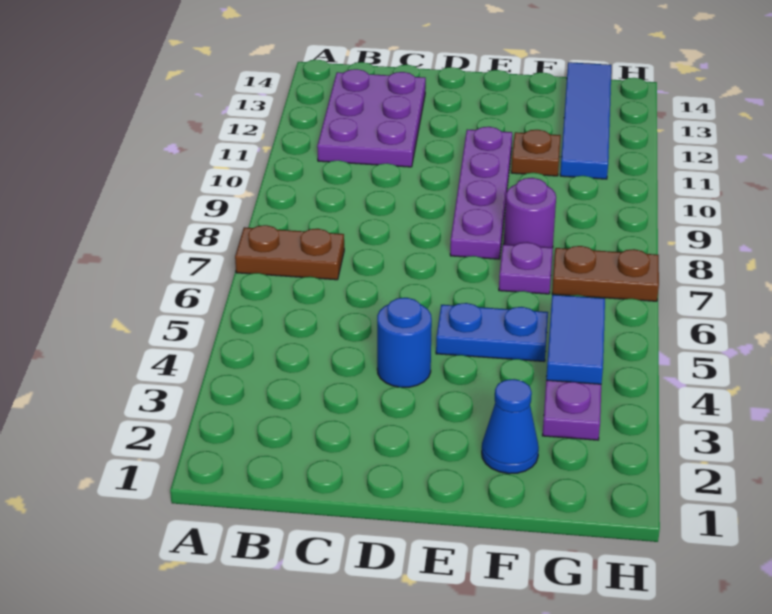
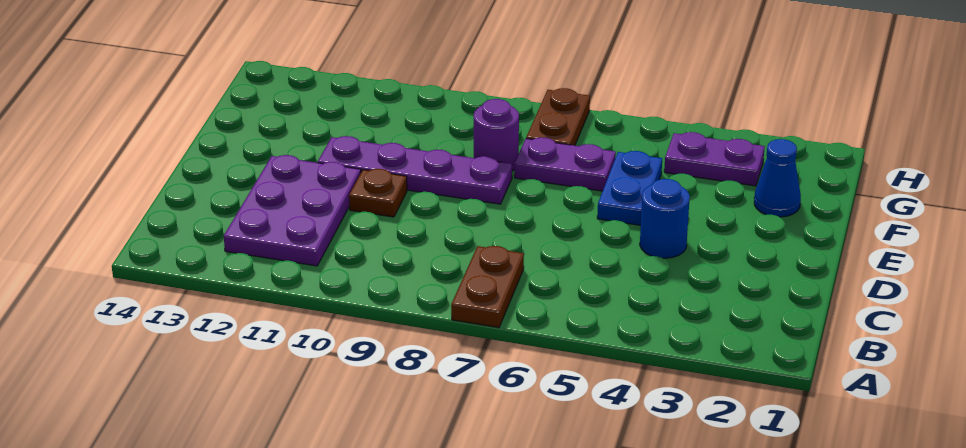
purple 2x3 plate [317,69,426,167] -> purple 2x3 plate turned to [224,155,361,266]
purple 1x1 plate [499,242,553,294] -> purple 1x2 plate [515,137,616,191]
brown 1x1 plate [511,130,561,176] -> brown 1x1 plate moved to [349,169,407,217]
blue 1x2 tile [546,295,605,384] -> none
blue 1x4 tile [560,62,611,179] -> none

